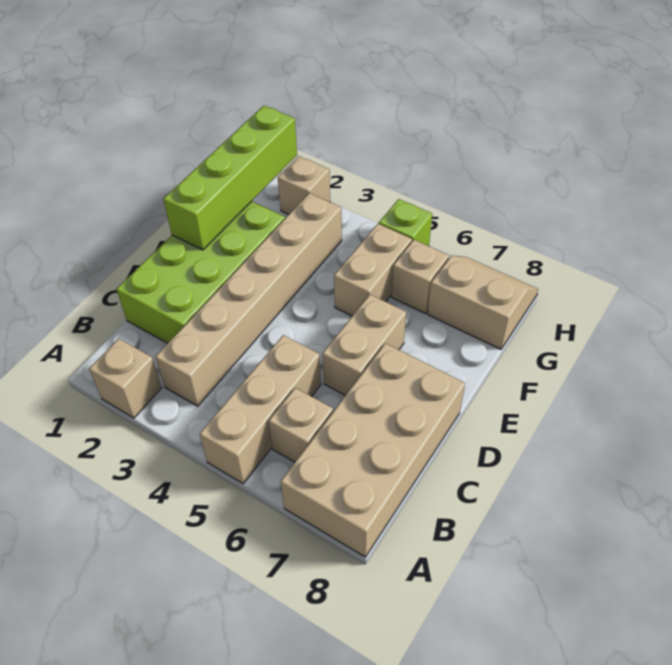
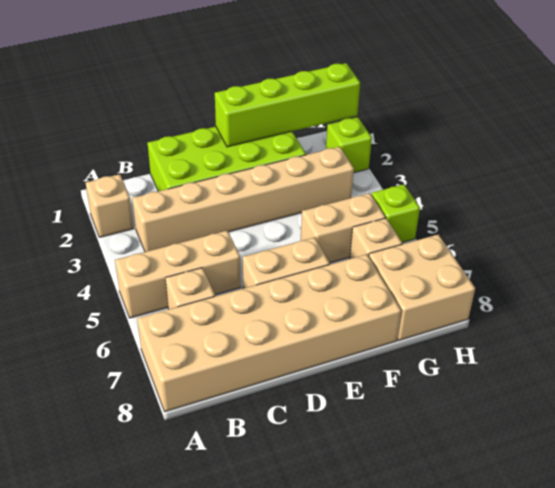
tan 2x4 brick [281,343,465,557] -> tan 2x6 brick [137,254,401,412]
tan 2x2 slope [428,256,538,349] -> tan 2x2 brick [369,234,475,341]
tan 1x1 brick [278,156,330,214] -> lime 1x1 brick [326,117,372,173]

